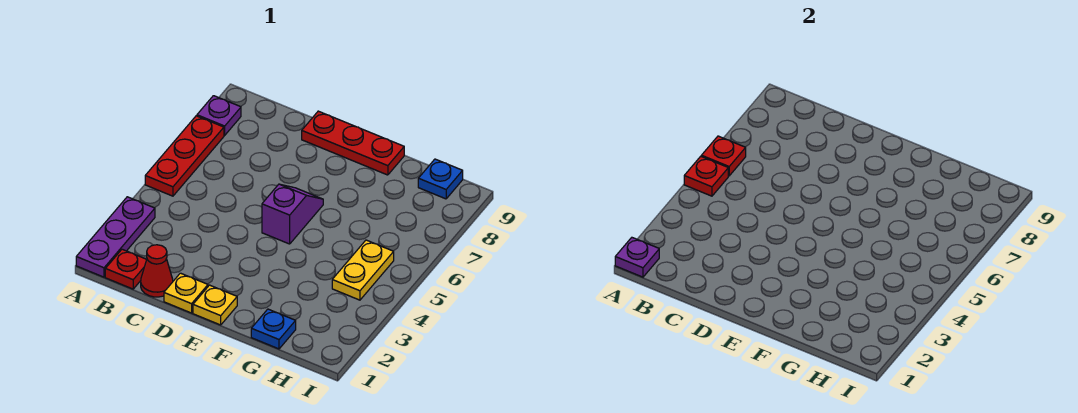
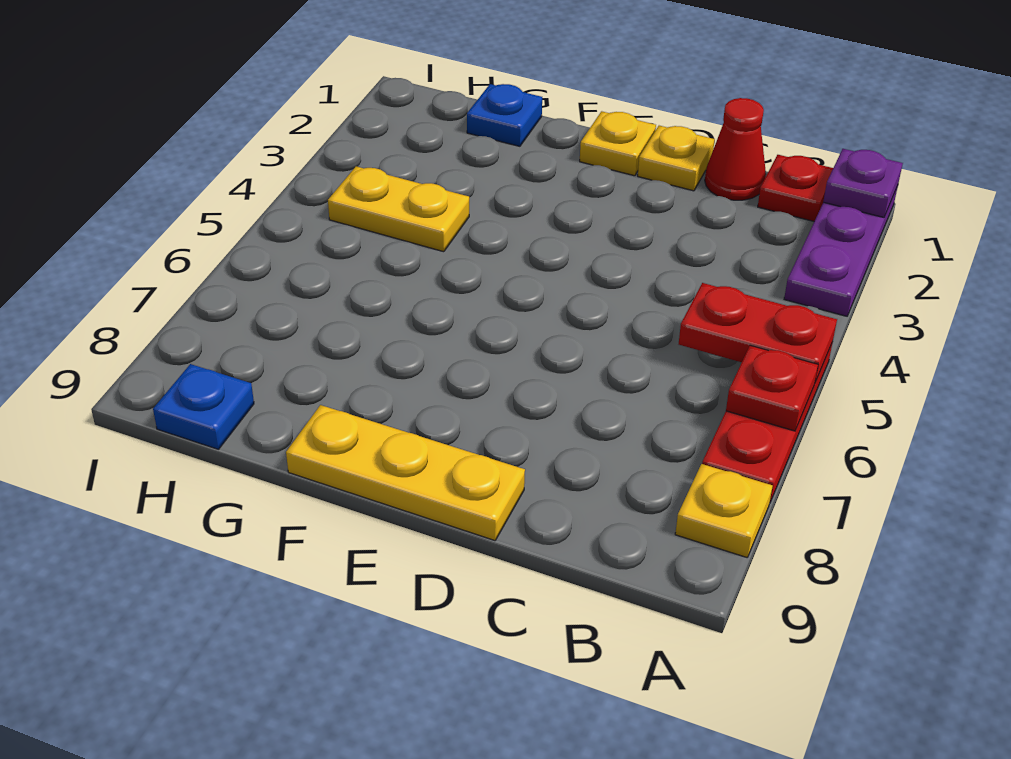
red 1x1 plate [684,156,728,196] -> red 1x2 plate [679,283,837,382]
purple 1x1 plate [197,96,241,135] -> yellow 1x1 plate [675,464,772,557]
red 1x3 plate [302,111,404,175] -> yellow 1x3 plate [286,405,525,541]
purple 1x2 slope [262,184,323,244] -> none
yellow 1x2 plate [332,240,394,300] -> yellow 1x2 plate turned to [328,166,469,252]

